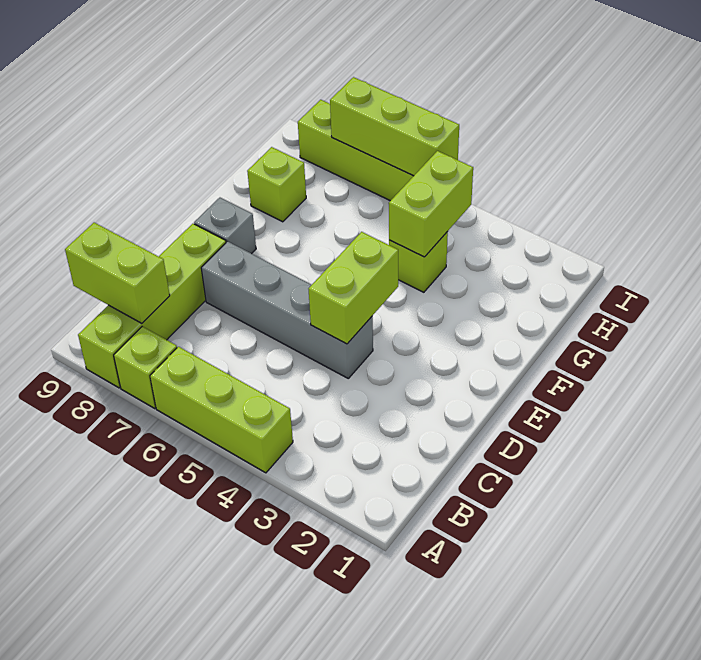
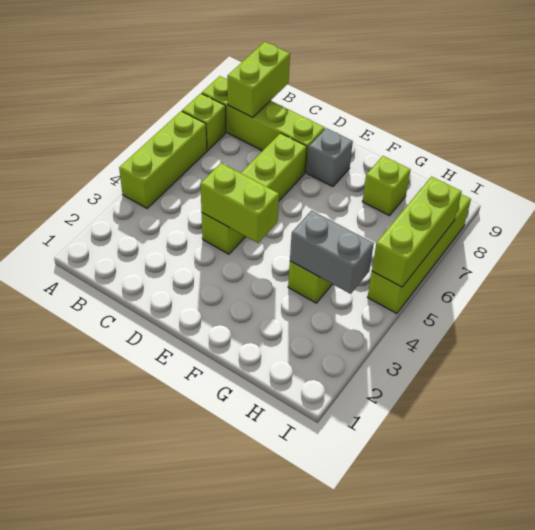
grey 1x4 brick [201,241,373,378] -> lime 1x4 brick [202,133,307,254]
lime 1x2 brick [389,151,473,257] -> grey 1x2 brick [290,211,374,294]

